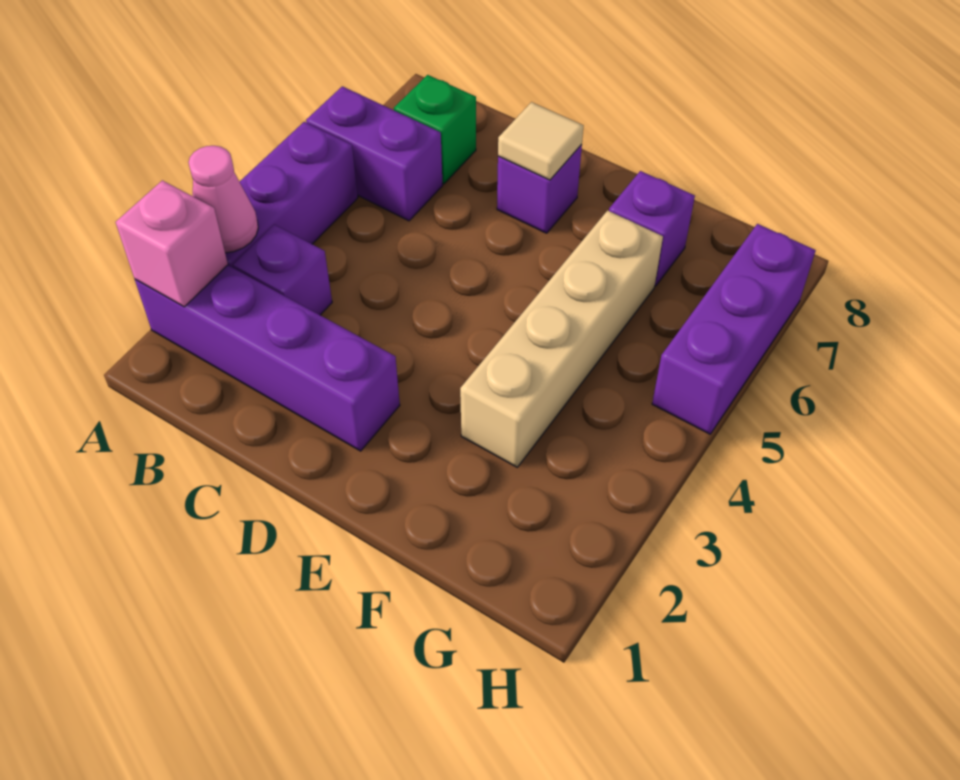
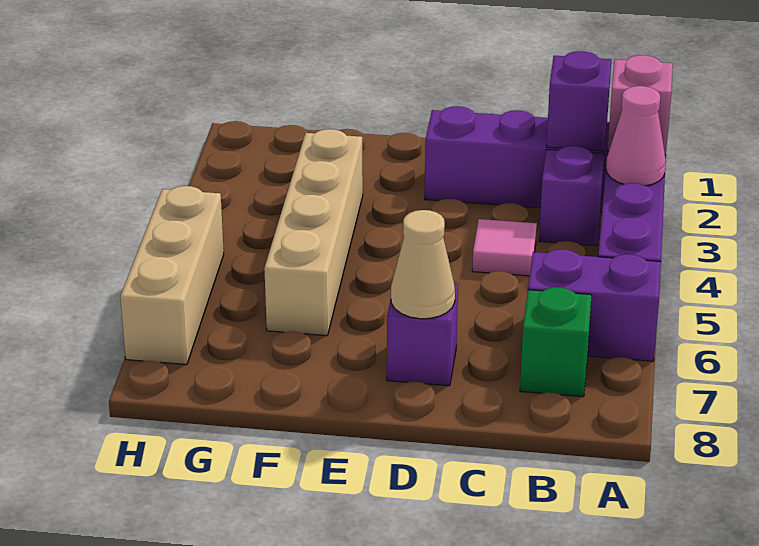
none -> pink 1x1 tile [472,219,537,276]
tan 1x1 tile [498,102,583,180] -> tan 1x1 cone [391,210,455,319]
purple 1x1 brick [609,171,695,286] -> purple 1x1 brick moved to [546,51,611,151]
purple 1x3 brick [652,224,816,434] -> tan 1x3 brick [120,186,224,365]

